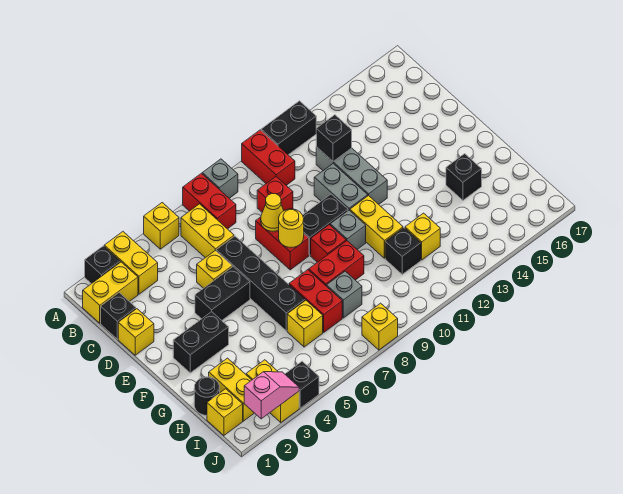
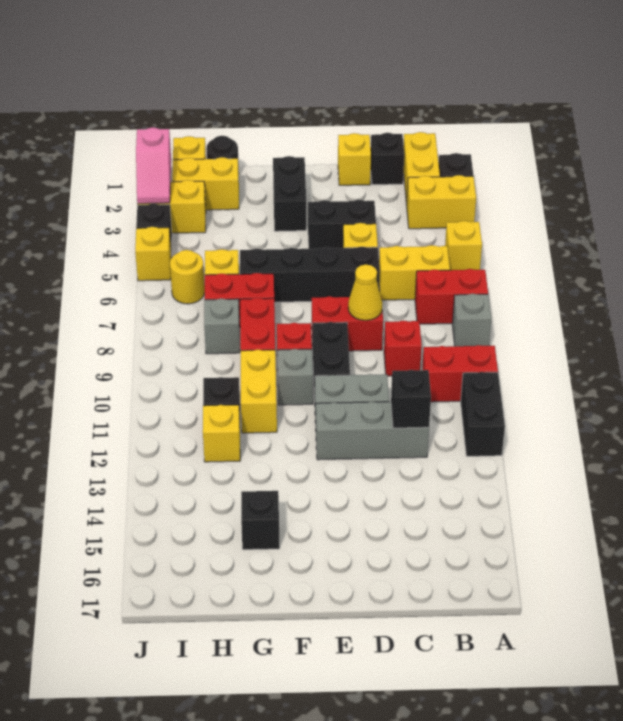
black 1x2 brick [195,267,250,320] -> black 1x2 brick turned to [308,200,376,249]
yellow 1x1 round brick [279,209,304,247] -> yellow 1x1 round brick moved to [170,250,205,304]
yellow 1x2 brick [350,195,403,258] -> yellow 1x2 brick turned to [241,350,277,433]
yellow 1x1 brick [362,303,398,350] -> yellow 1x1 brick moved to [135,227,171,281]

